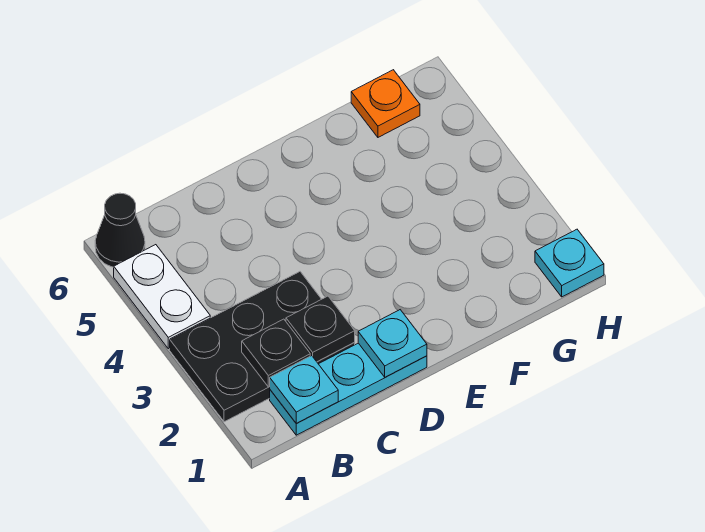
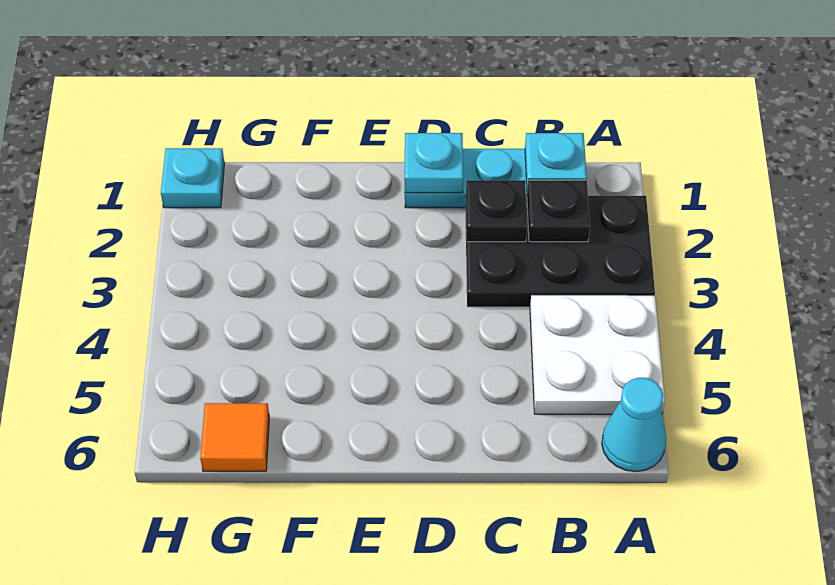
white 1x2 plate [114,245,210,349] -> white 2x2 plate [530,295,665,414]
black 1x1 cone [95,193,145,267] -> cyan 1x1 cone [602,378,666,472]
orange 1x1 plate [351,70,420,137] -> orange 1x1 tile [200,403,269,471]

